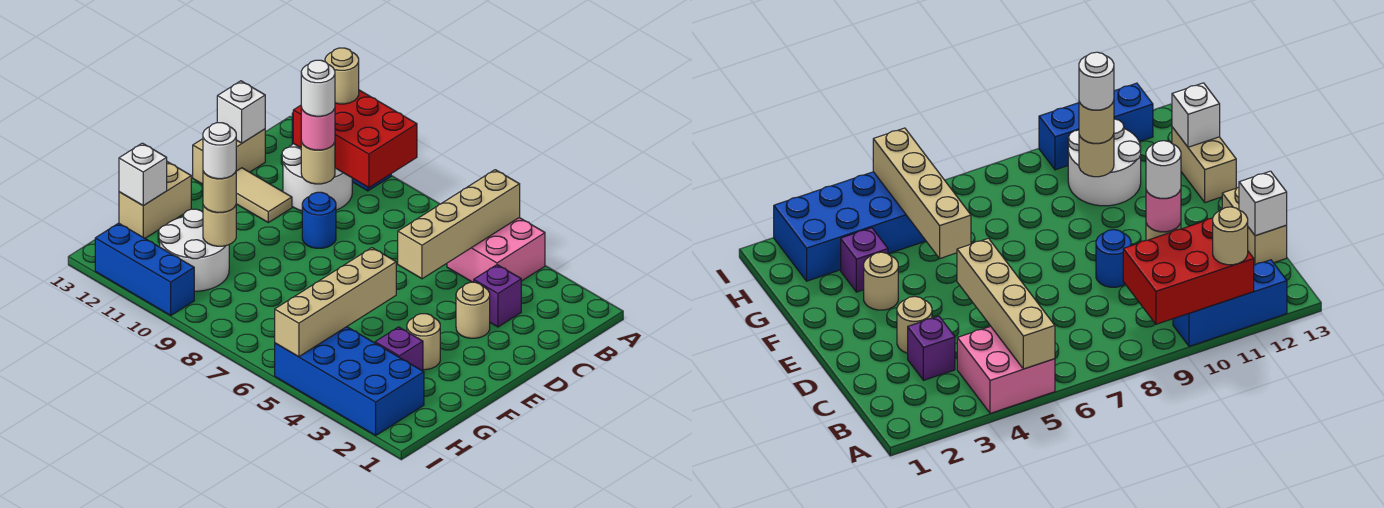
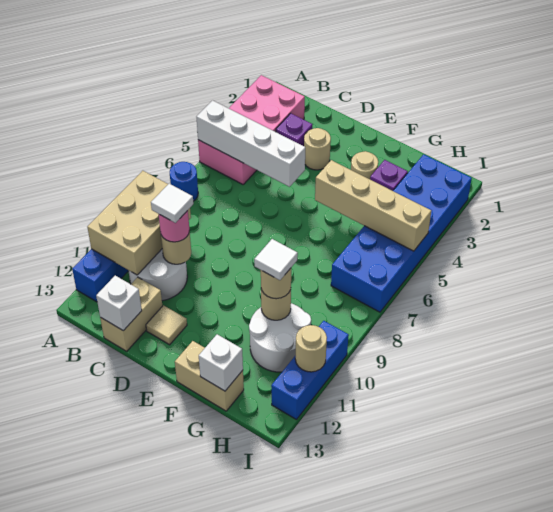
pink 2x2 brick [447,218,545,282] -> pink 2x4 brick [198,75,305,184]
tan 1x4 brick [398,170,520,279] -> white 1x4 brick [197,100,305,187]
red 2x3 brick [293,90,417,188] -> tan 2x3 brick [87,171,191,275]
tan 1x1 round brick [325,48,359,104] -> tan 1x1 round brick moved to [295,325,327,372]
white 1x1 round brick [301,60,335,116] -> white 1x1 tile [151,184,193,223]
tan 1x2 brick [193,129,265,184] -> tan 1x2 brick turned to [100,277,162,351]
blue 1x1 round brick [302,192,336,248] -> blue 1x1 round brick moved to [170,162,198,201]
tan 1x2 tile [236,168,292,223] -> tan 1x1 tile [146,305,187,345]
white 1x1 round brick [203,123,236,179] -> white 1x1 tile [254,239,298,280]
blue 2x4 brick [275,327,424,435] -> blue 2x6 brick [331,154,472,312]

